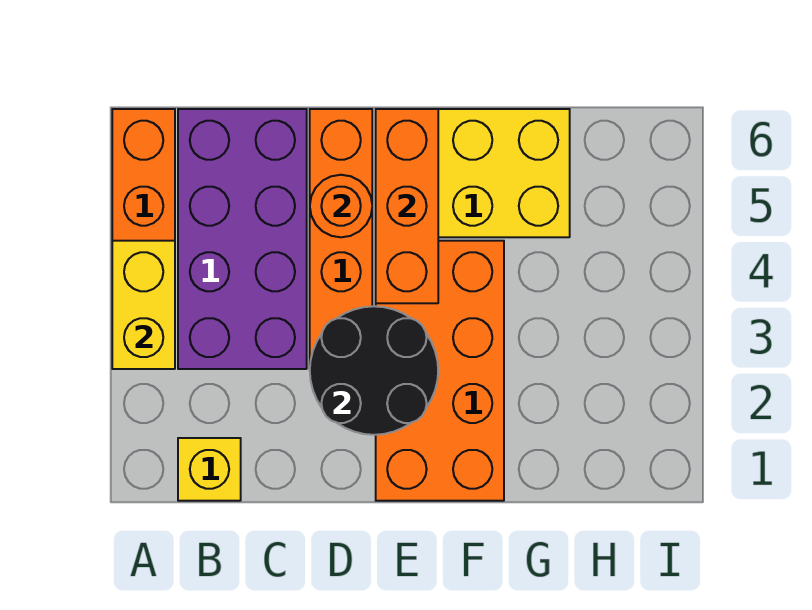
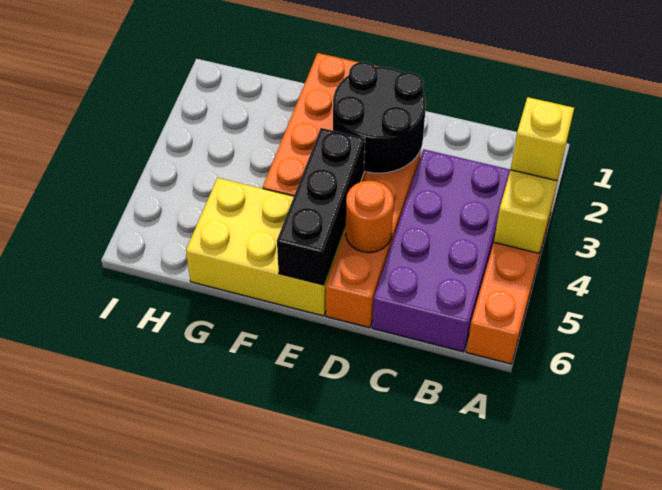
yellow 1x1 brick [178,438,241,501] -> yellow 1x1 brick moved to [510,97,574,181]
orange 1x3 brick [376,109,438,303] -> black 1x3 brick [277,128,365,285]

